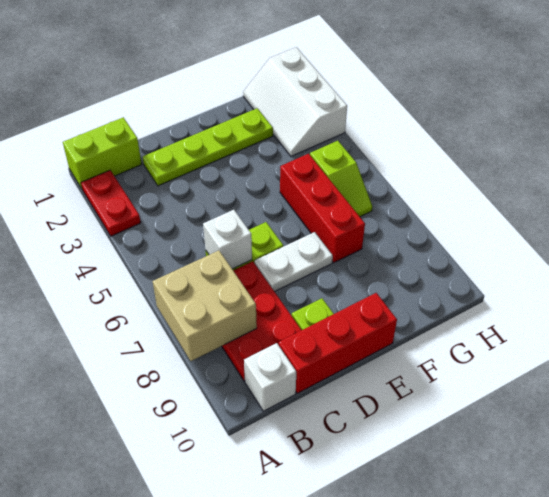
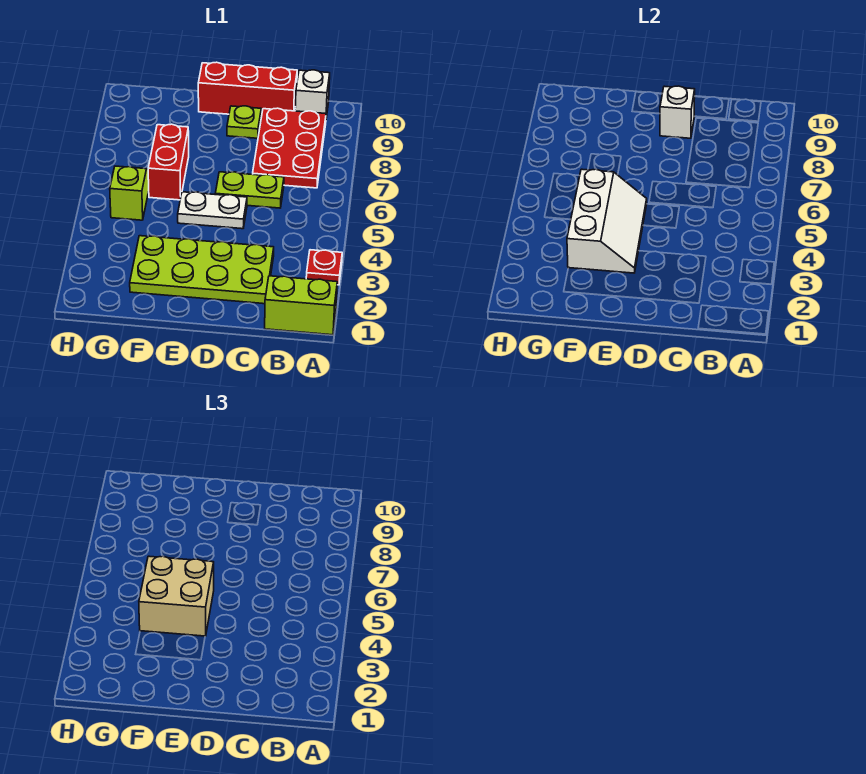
red 1x2 plate [81,170,141,236] -> red 1x1 plate [306,250,342,285]
tan 2x2 brick [153,250,257,361] -> tan 2x2 brick moved to [139,556,214,636]
lime 1x4 plate [143,108,273,186] -> lime 2x4 plate [130,236,274,304]
white 1x1 brick [203,210,252,269] -> white 1x1 brick moved to [660,86,695,138]
white 1x2 plate [255,232,333,292] -> white 1x2 plate moved to [178,192,247,229]
red 1x3 brick [280,154,365,262] -> red 1x2 brick [148,124,189,200]
white 2x3 slope [243,47,347,156] -> white 2x3 slope moved to [567,169,647,273]

